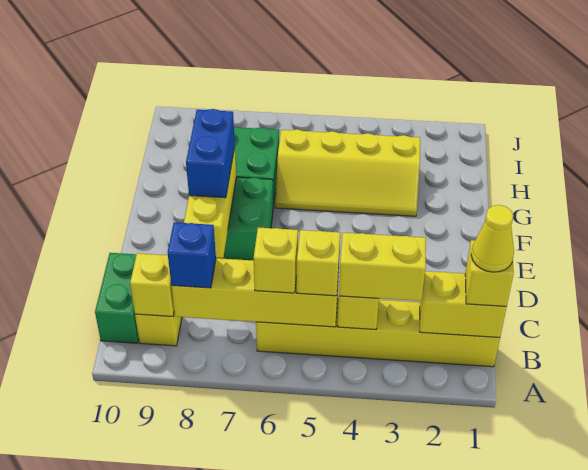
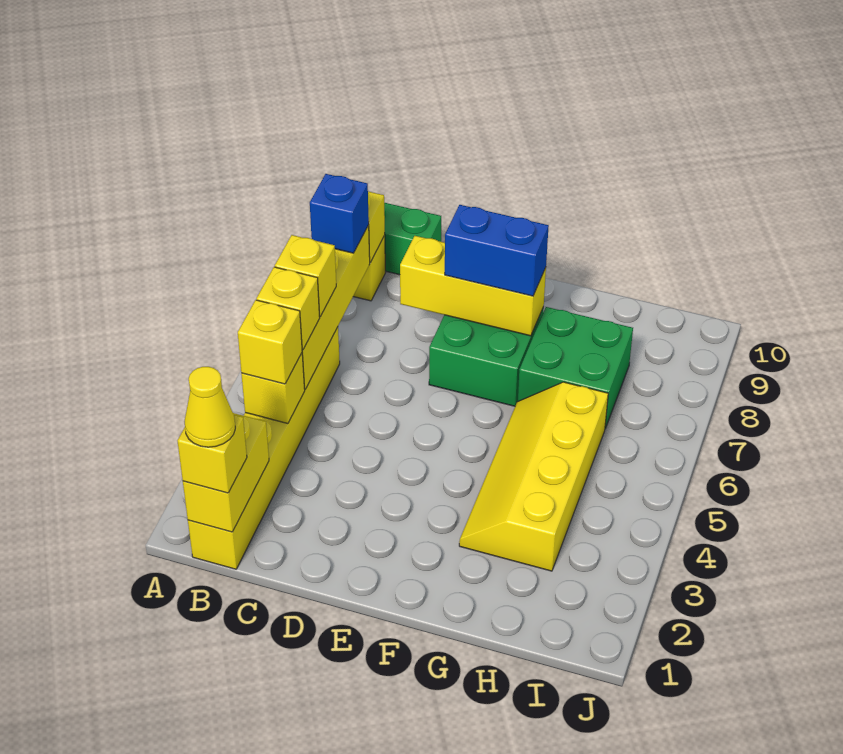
yellow 1x2 brick [339,233,426,301] -> yellow 1x1 brick [238,300,302,384]

